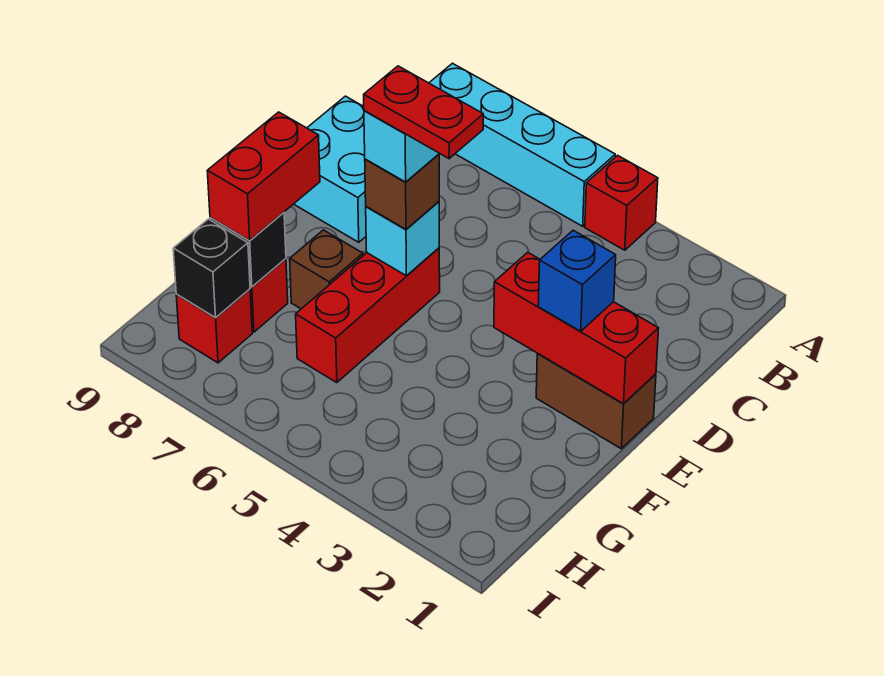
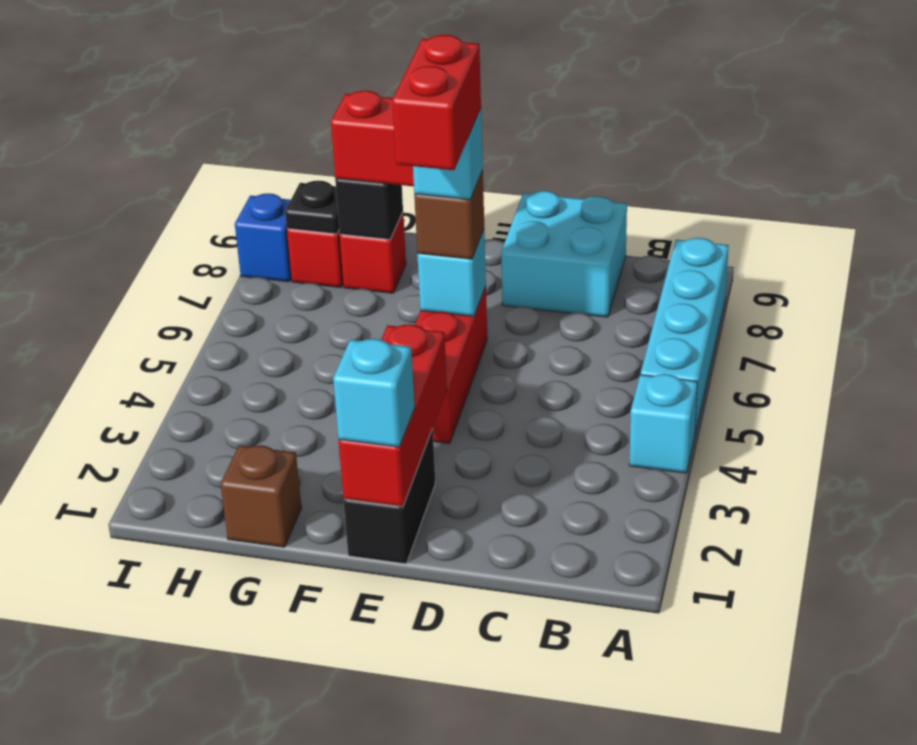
red 1x1 brick [585,155,658,250] -> cyan 1x1 brick [629,374,697,473]
brown 1x2 brick [536,353,656,449] -> black 1x2 brick [344,429,435,564]
none -> cyan 1x1 brick [333,339,415,447]
blue 1x1 brick [538,230,616,331] -> blue 1x1 brick moved to [235,193,292,282]
red 1x2 plate [364,66,483,159] -> red 1x2 brick [392,35,481,170]
red 1x3 brick [296,248,440,383] -> red 1x3 brick turned to [415,286,487,444]
brown 1x1 brick [290,230,363,309] -> brown 1x1 brick moved to [221,445,301,547]
black 1x1 brick [173,219,250,318] -> black 1x1 plate [285,181,339,234]

